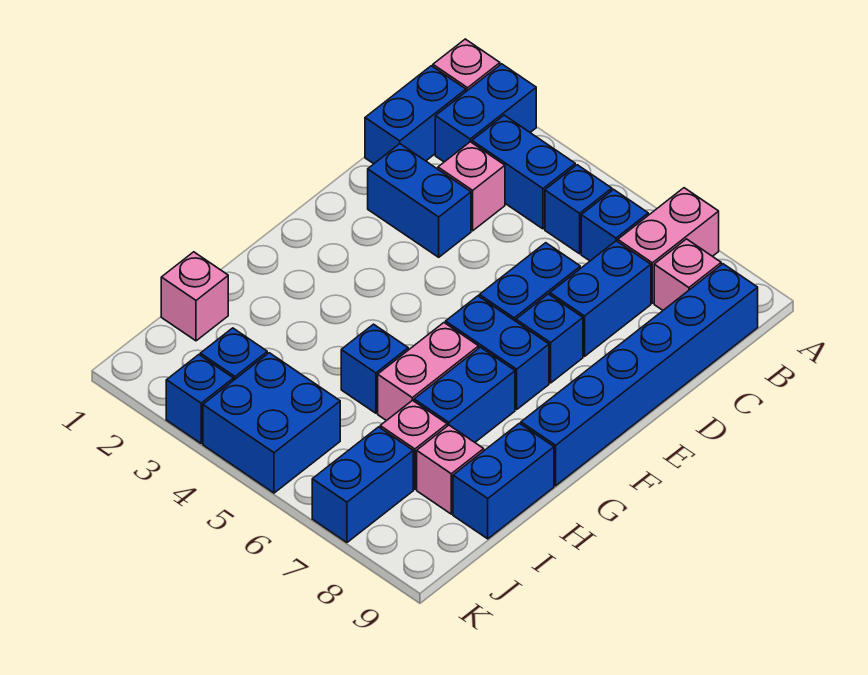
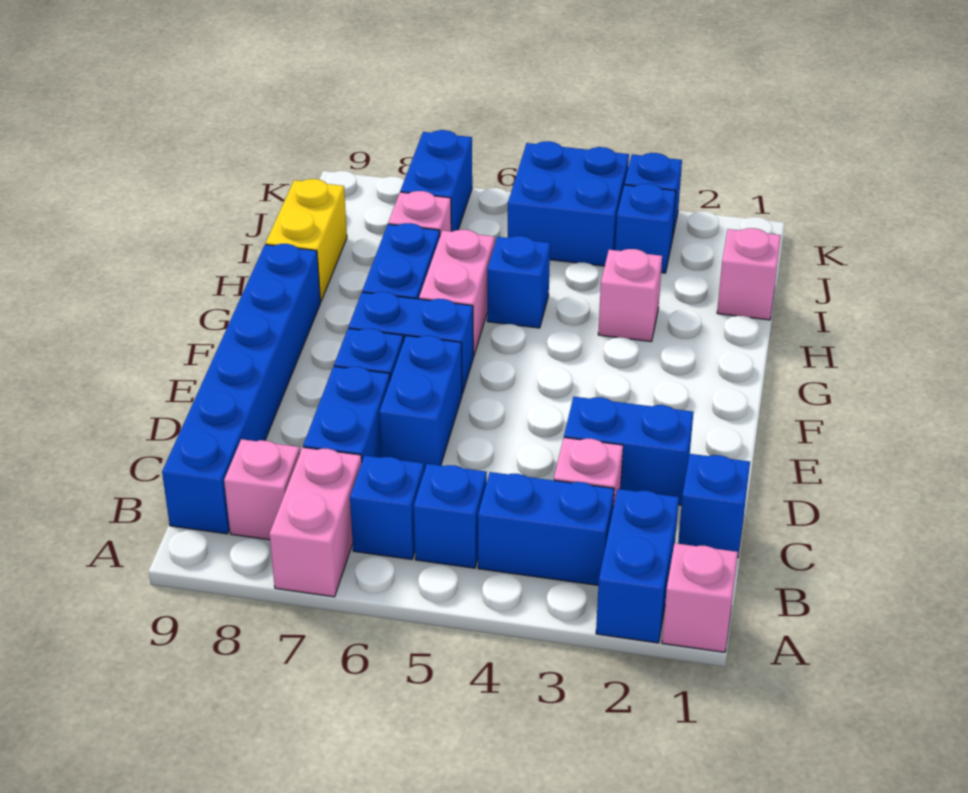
blue 1x2 brick [365,66,466,164] -> blue 1x1 brick [678,454,750,558]
blue 1x2 brick [453,423,554,539] -> yellow 1x2 brick [266,179,347,302]
pink 1x1 brick [417,425,484,514] -> pink 1x1 brick moved to [598,249,662,342]

